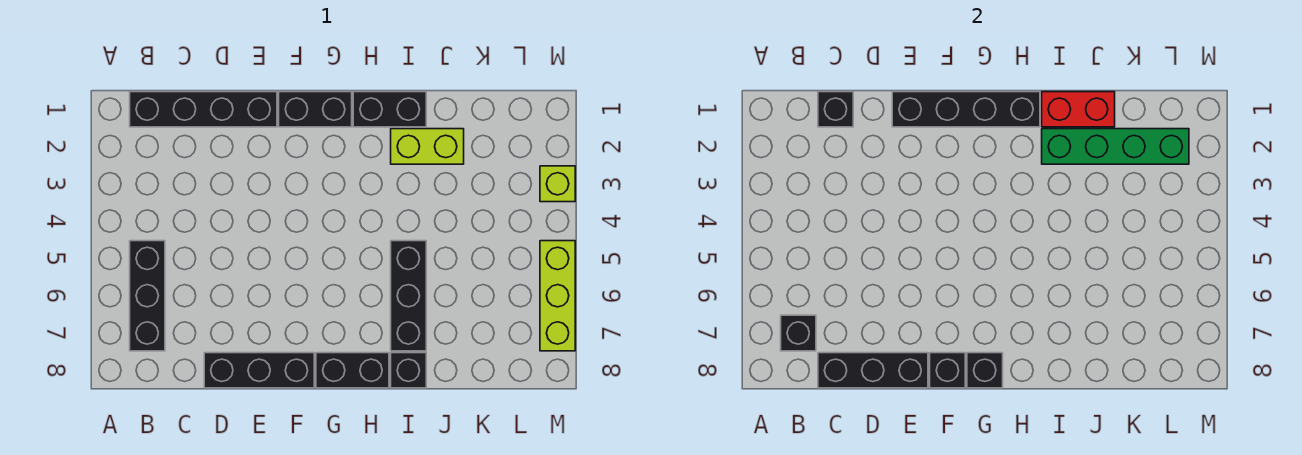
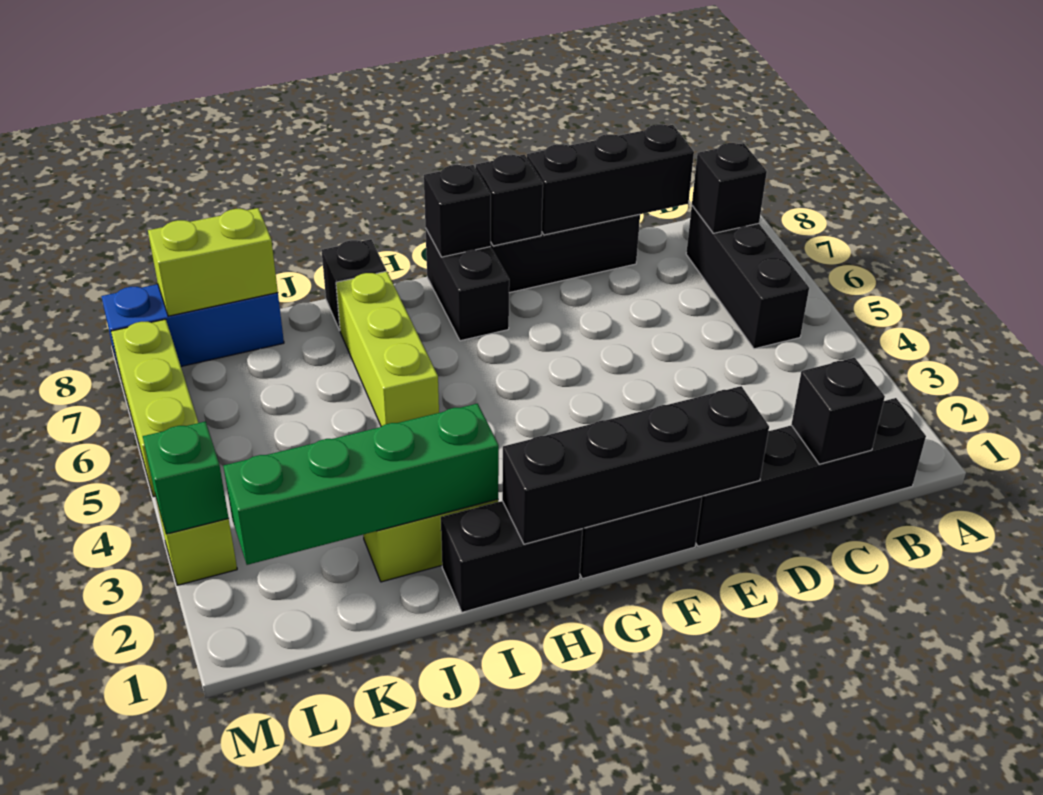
black 1x2 brick [316,353,389,388] -> black 1x2 brick turned to [426,229,509,341]
red 1x2 brick [1042,92,1115,127] -> none
black 1x3 brick [391,241,426,351] -> lime 1x3 brick [336,271,439,426]
none -> blue 1x3 brick [101,284,284,372]
none -> lime 1x2 brick [148,208,278,316]
none -> green 1x1 brick [143,421,228,534]

